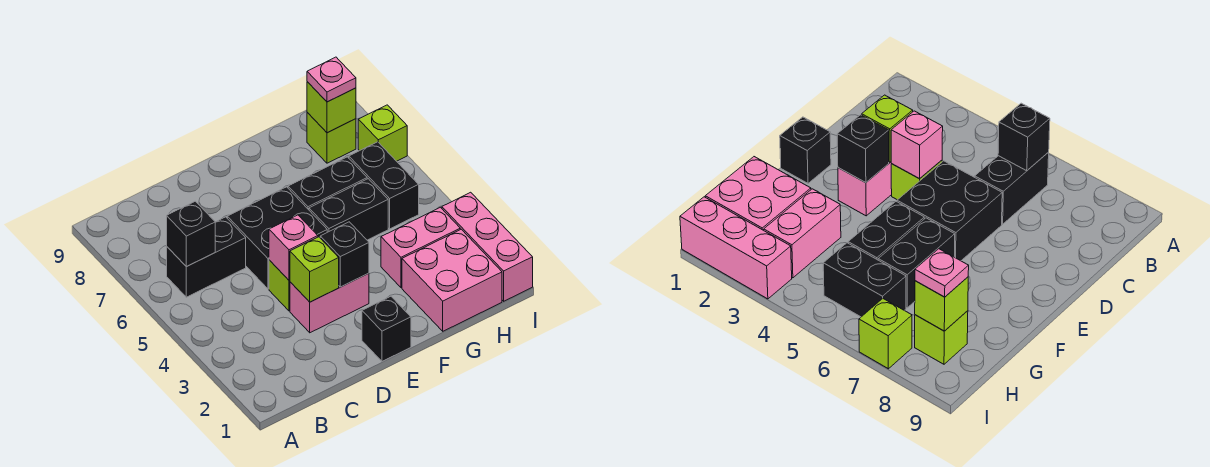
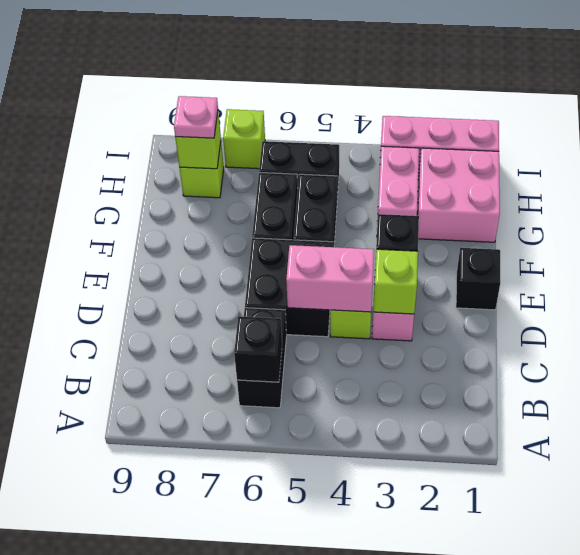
pink 1x1 brick [269,215,318,280] -> pink 1x2 brick [286,245,374,312]

